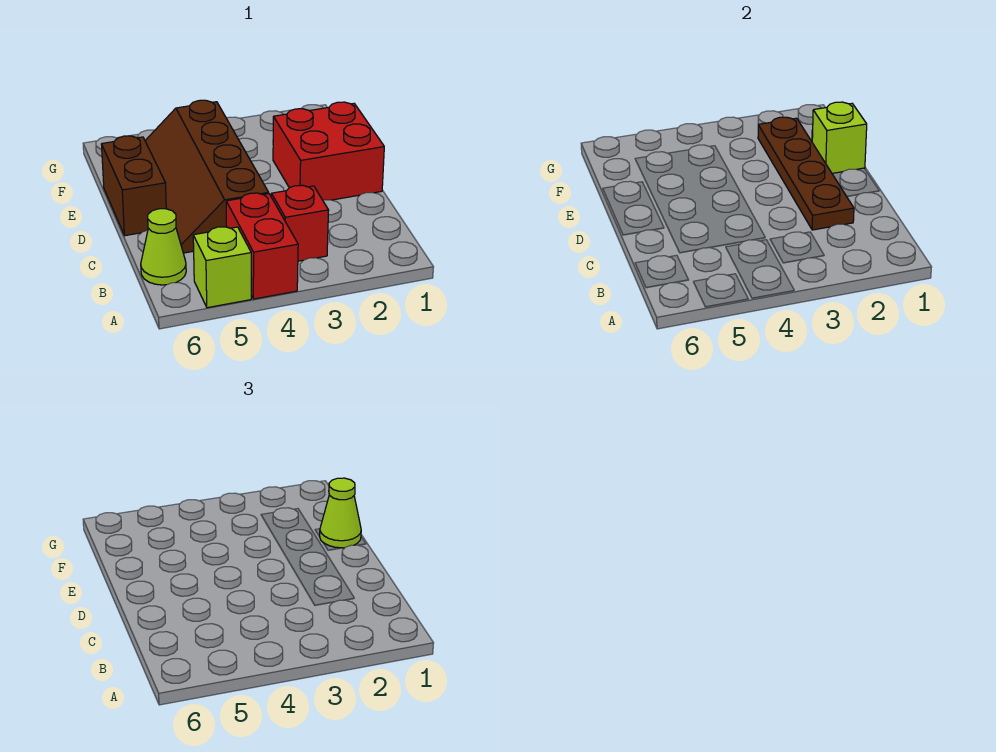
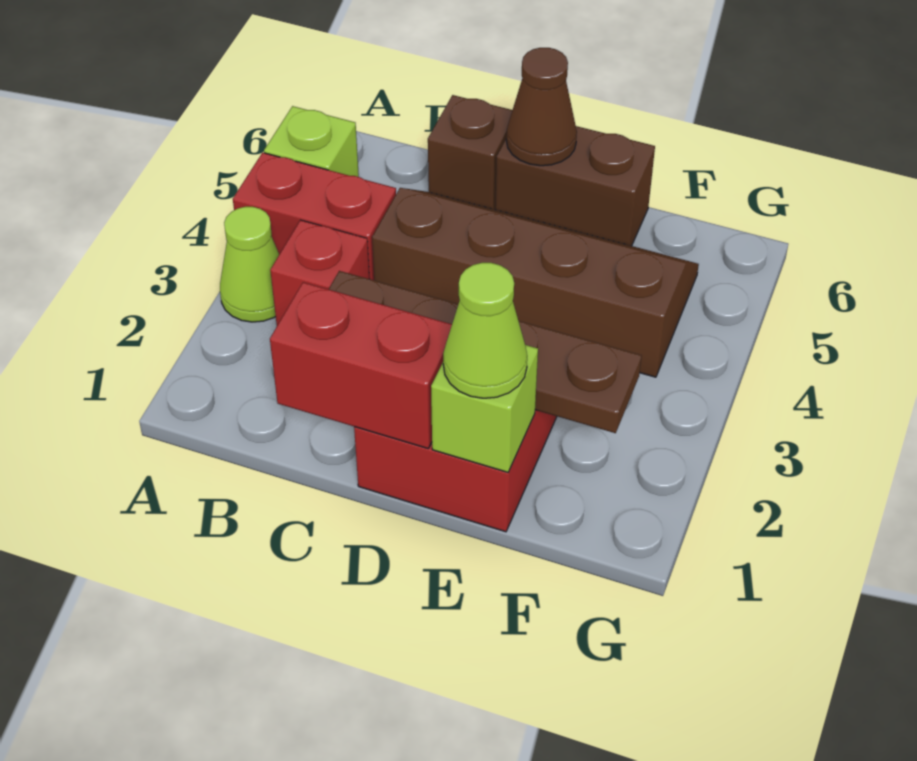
lime 1x1 cone [141,209,186,285] -> lime 1x1 cone moved to [220,207,279,322]
none -> red 1x2 brick [270,282,452,448]
none -> brown 1x1 brick [428,95,512,210]
none -> brown 1x1 cone [506,48,577,166]

